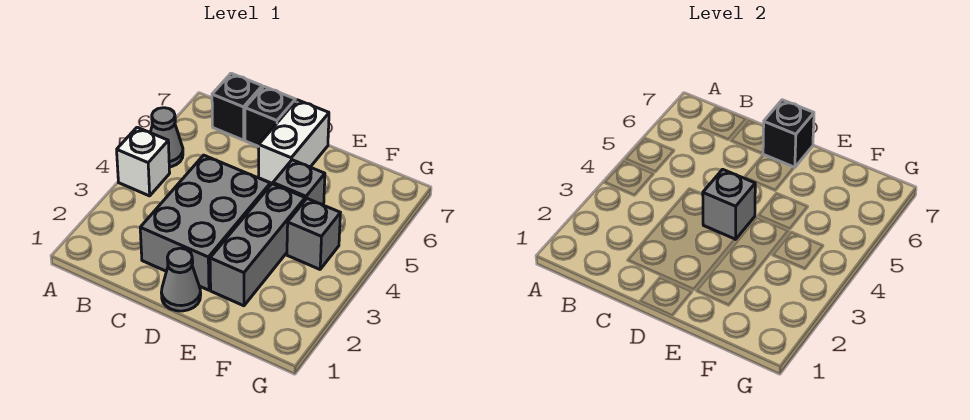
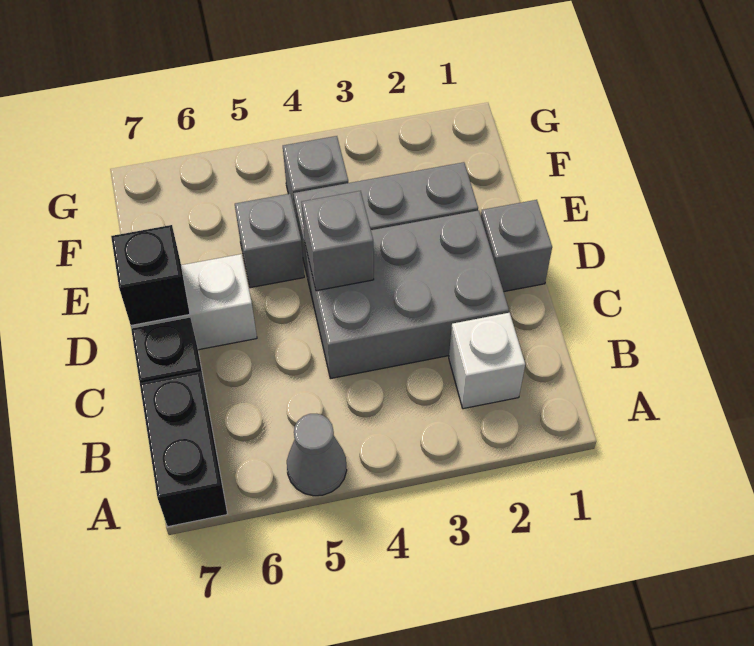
white 1x1 brick [117,127,170,196] -> white 1x1 brick moved to [449,313,525,409]
black 1x1 brick [212,73,262,140] -> black 1x2 brick [140,372,227,527]
grey 1x1 cone [161,248,201,311] -> grey 1x1 brick [481,200,552,292]

